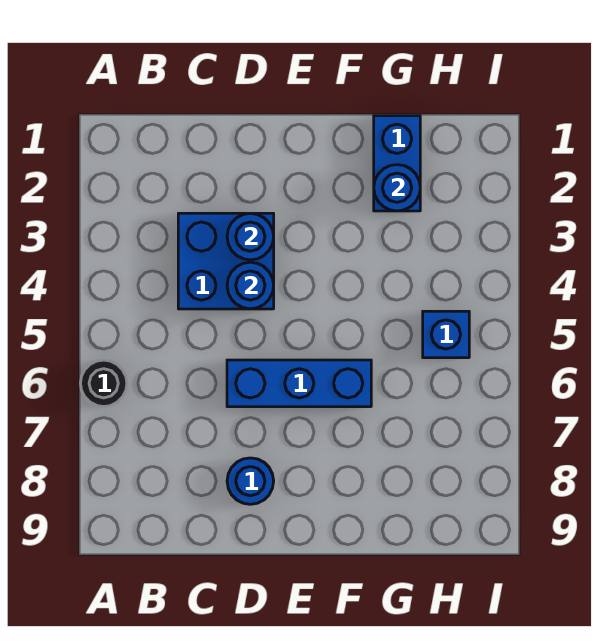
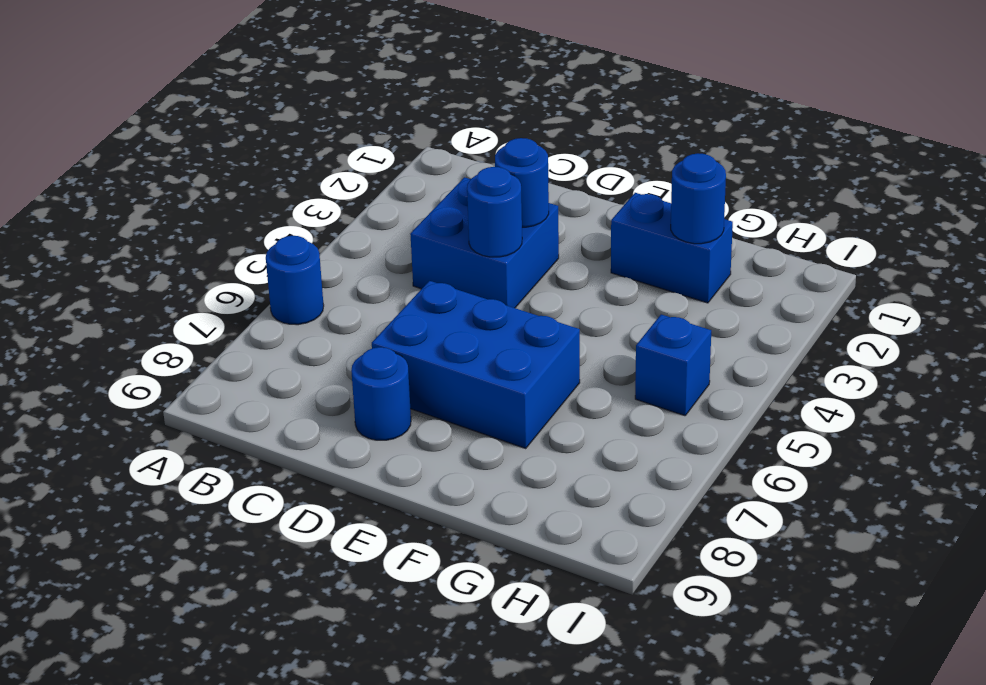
black 1x1 round brick [80,360,127,407] -> blue 1x1 round brick [266,236,324,325]
blue 1x3 brick [227,360,371,407] -> blue 2x3 brick [372,281,580,448]
blue 1x2 brick [374,116,420,211] -> blue 1x2 brick turned to [611,193,733,303]

